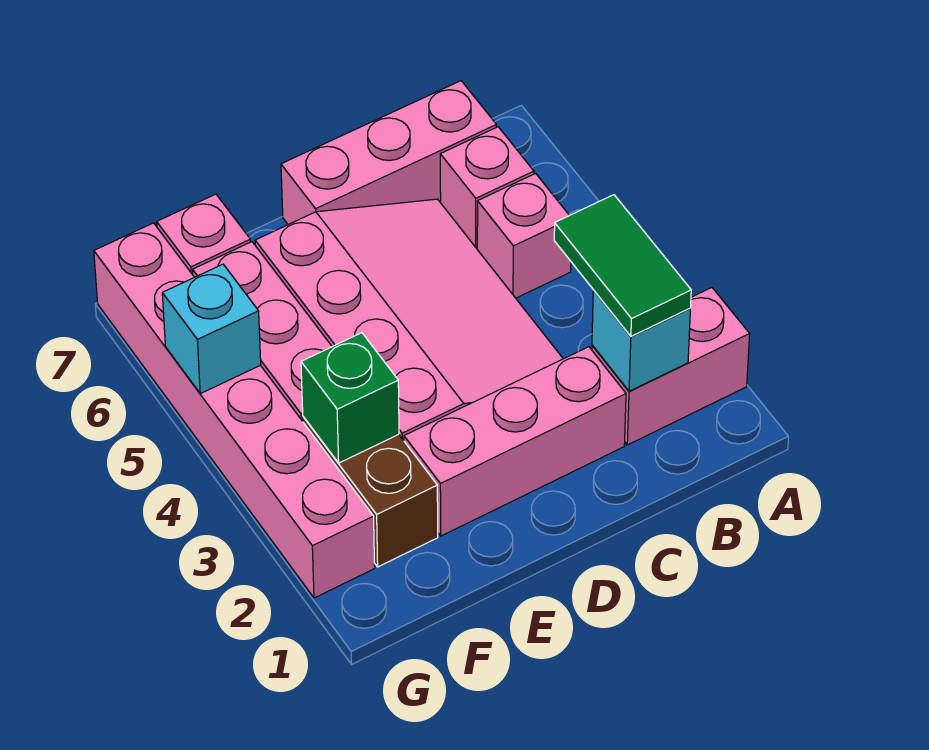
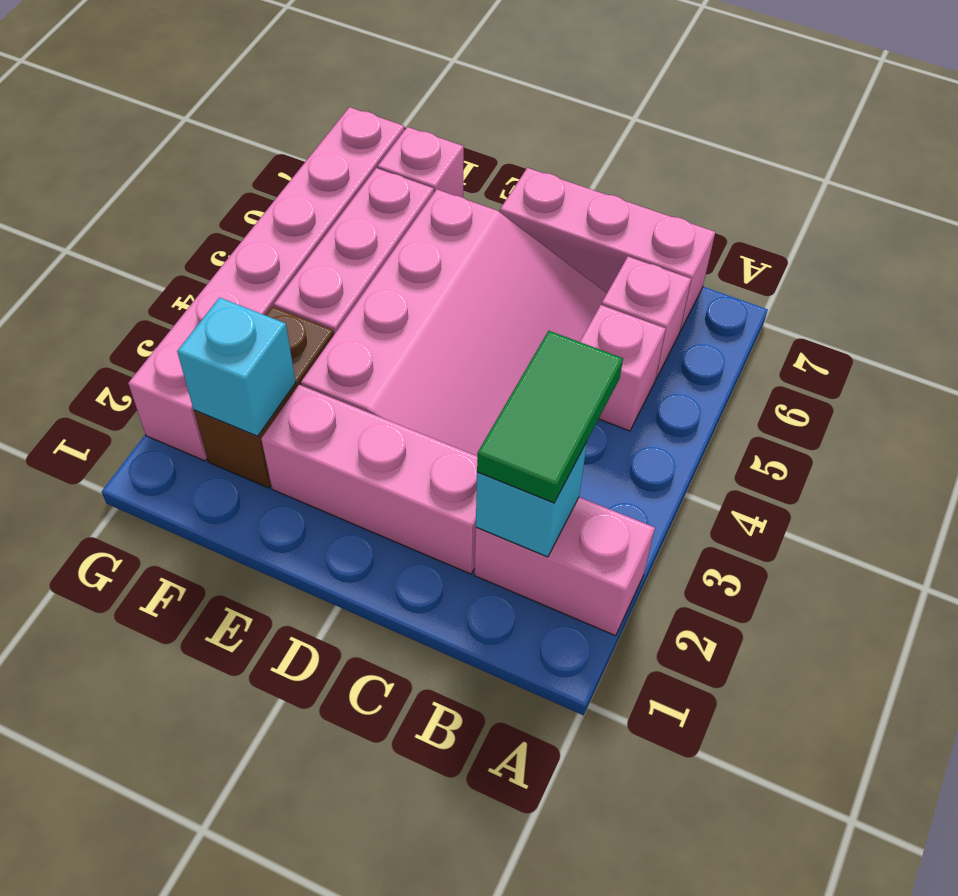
green 1x1 brick [301,333,399,463] -> none
cyan 1x1 brick [162,264,261,394] -> cyan 1x1 brick moved to [177,298,296,436]

